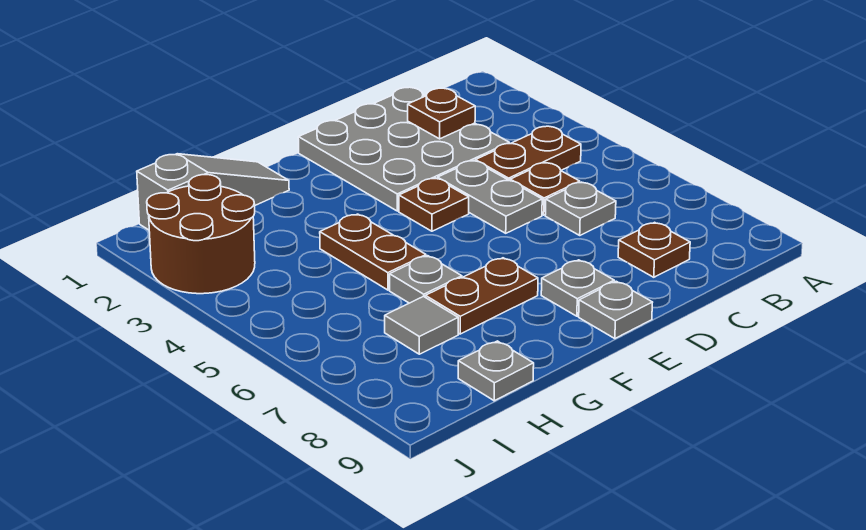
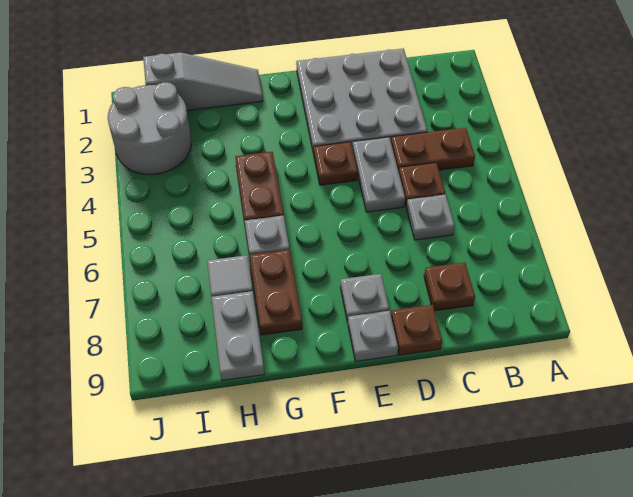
brown 1x1 plate [408,88,475,139] -> brown 1x1 plate moved to [391,305,442,355]
brown 1x2 plate [425,258,538,334] -> brown 1x2 plate turned to [250,250,302,335]
grey 1x1 plate [458,341,534,401] -> grey 1x2 plate [211,291,264,381]
brown 2x2 round brick [147,175,255,294] -> grey 2x2 round brick [108,82,191,175]

